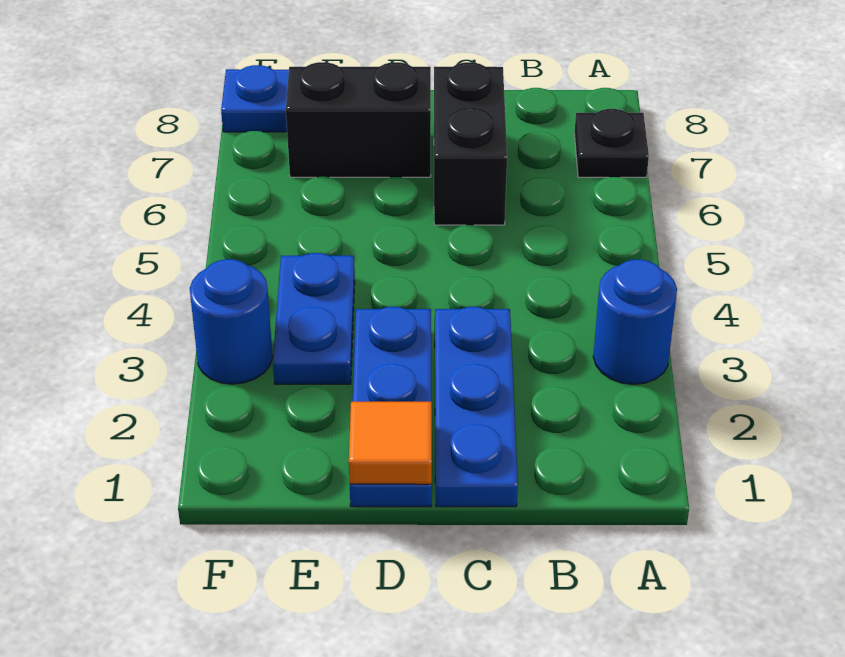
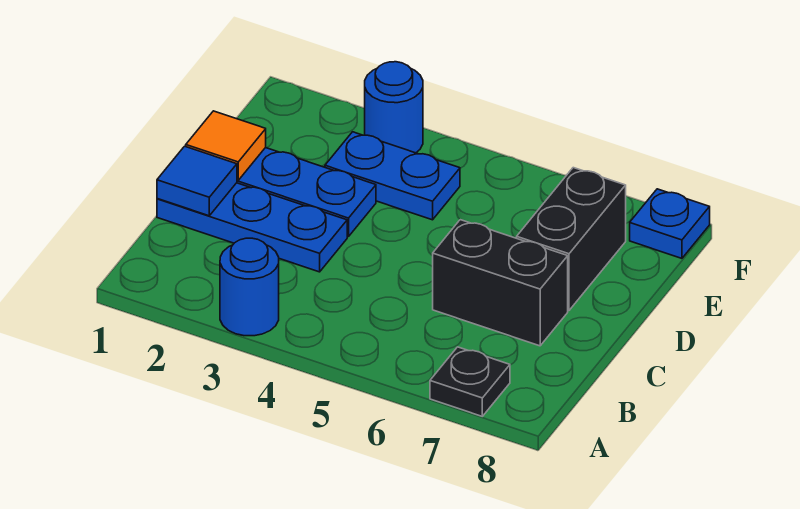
none -> blue 1x1 tile [157,146,237,216]

